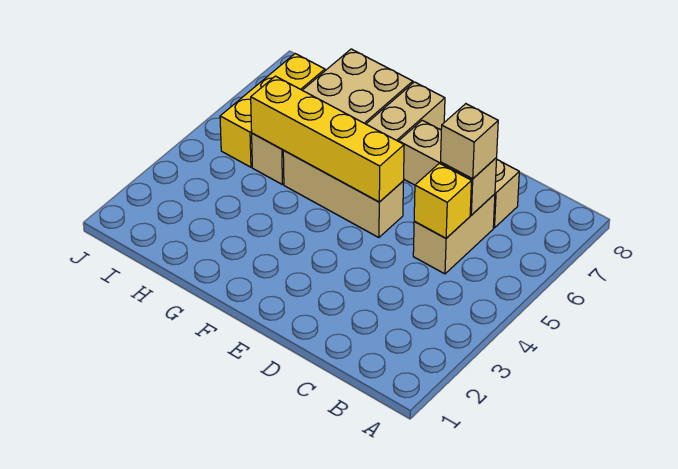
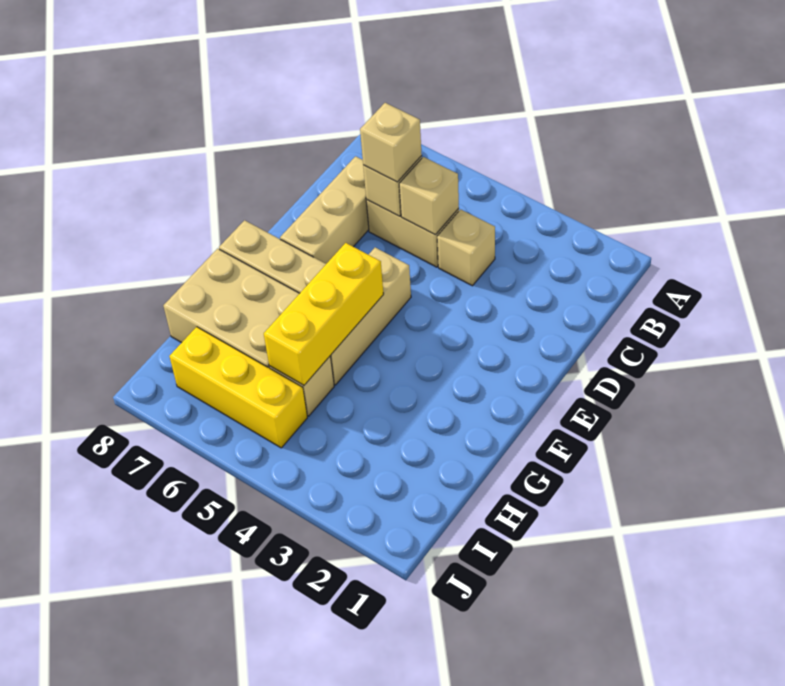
none -> tan 1x1 brick [437,209,495,286]
yellow 1x1 brick [414,163,471,238] -> tan 1x1 brick [399,157,459,235]
yellow 1x4 brick [251,76,404,202] -> yellow 1x3 brick [264,243,384,385]

